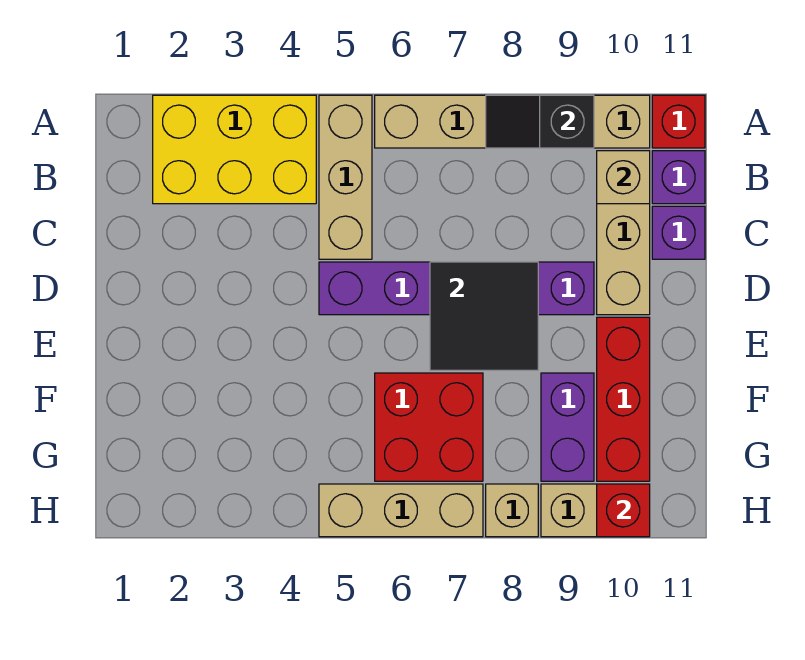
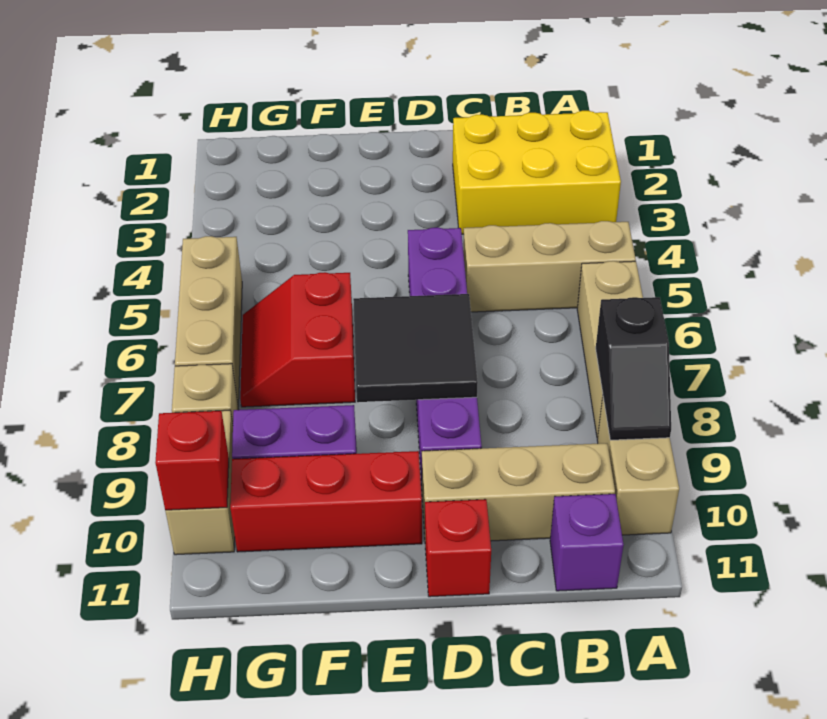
yellow 2x3 brick [153,95,316,204] -> yellow 2x3 brick turned to [453,111,621,234]
black 1x2 slope [486,95,594,148] -> black 1x2 slope turned to [596,297,671,440]
red 1x1 brick [652,95,705,148] -> red 1x1 brick moved to [425,499,491,597]
tan 1x1 brick [597,151,650,204] -> none
purple 1x1 brick [652,206,705,259] -> none
red 2x2 brick [375,373,483,481] -> red 2x2 slope [240,272,355,407]

